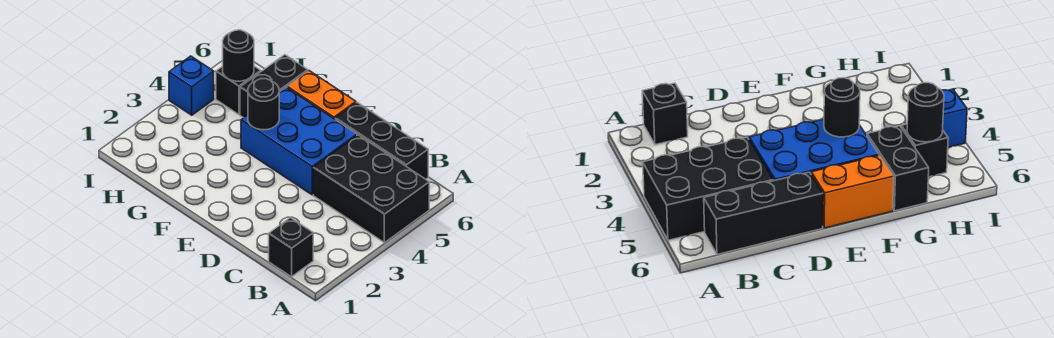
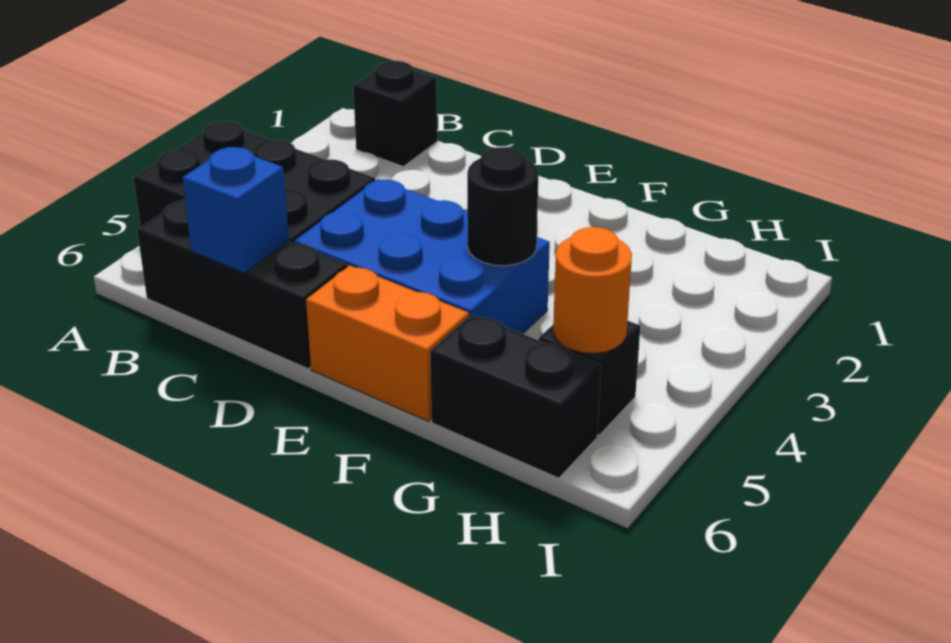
black 1x2 brick [240,55,308,118] -> black 1x2 brick turned to [430,314,601,478]
black 1x1 round brick [223,30,254,81] -> orange 1x1 round brick [553,227,632,353]
blue 1x1 brick [169,56,214,115] -> blue 1x1 brick moved to [182,147,289,273]

